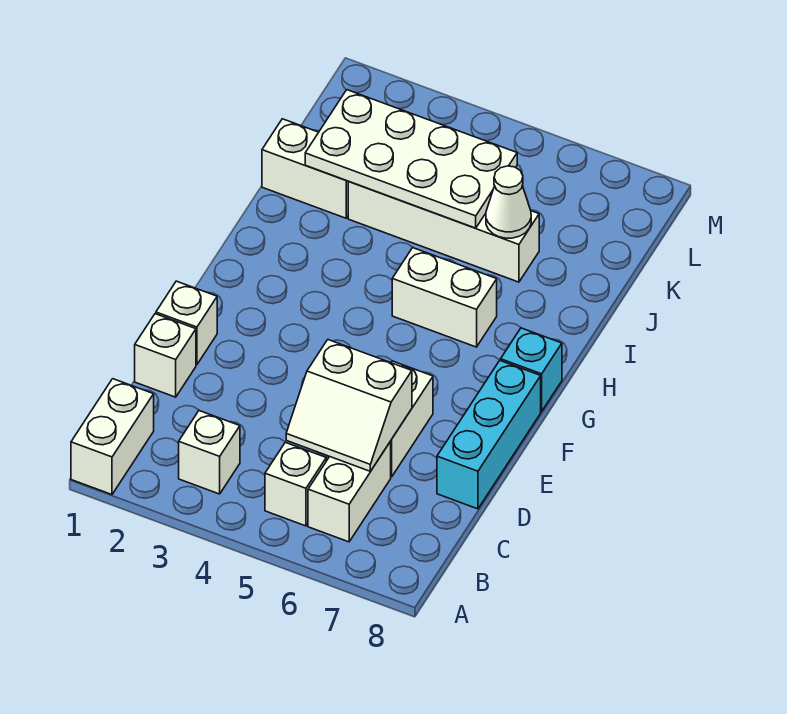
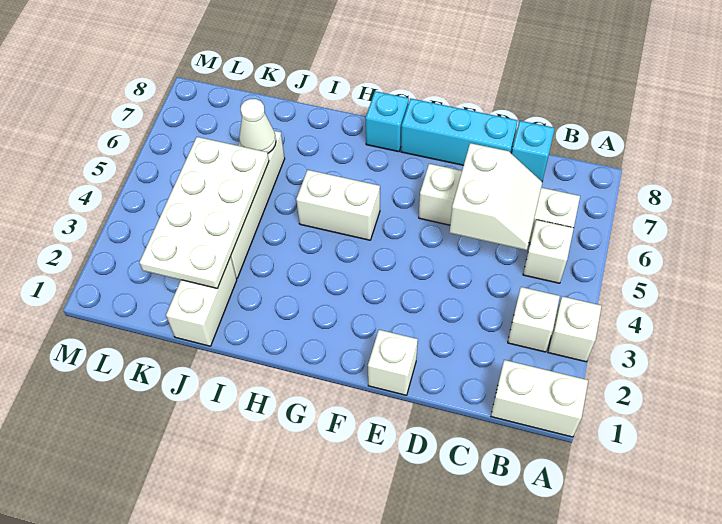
none -> cyan 1x1 brick [511,121,555,181]
white 1x1 brick [135,314,196,397] -> white 1x1 brick moved to [548,296,602,362]
white 1x2 brick [392,248,497,347] -> white 1x2 brick turned to [296,170,380,240]

